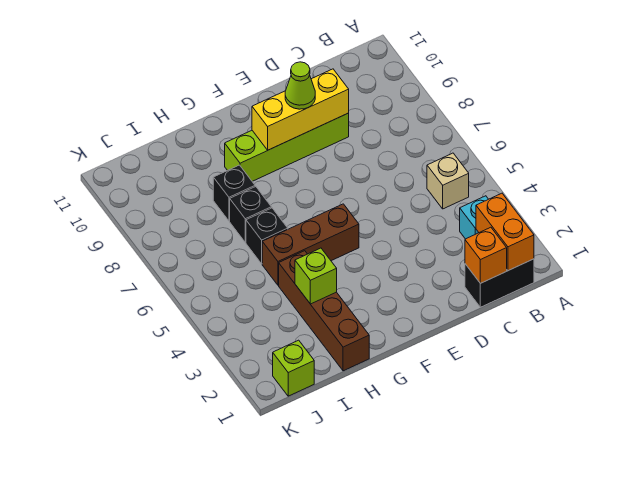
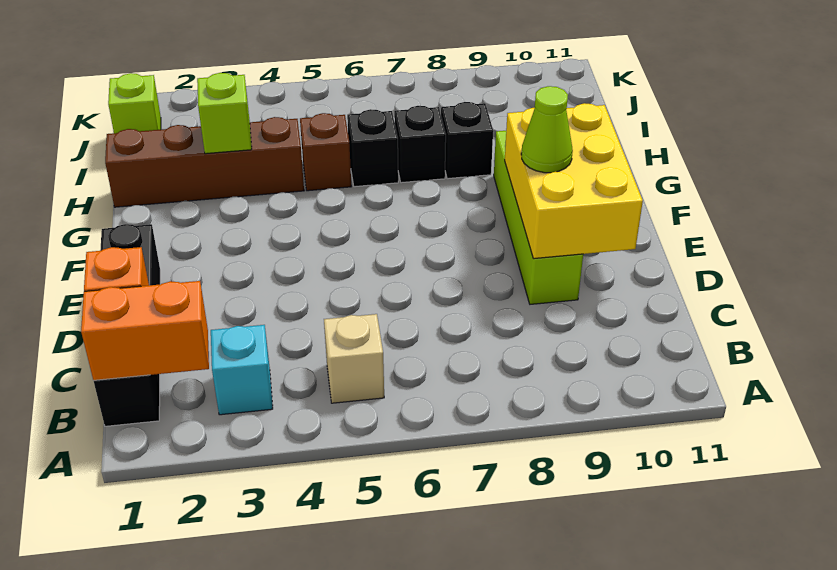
black 1x2 brick [465,259,534,307] -> black 1x4 brick [93,224,160,426]
yellow 1x3 brick [252,69,349,150] -> yellow 2x3 brick [505,103,643,259]
brown 1x3 brick [262,204,359,285] -> brown 1x1 brick [300,113,351,191]

